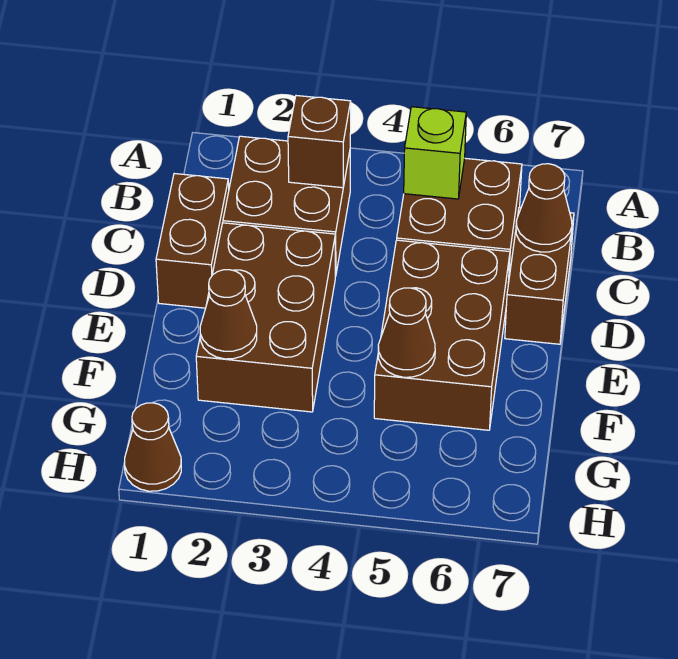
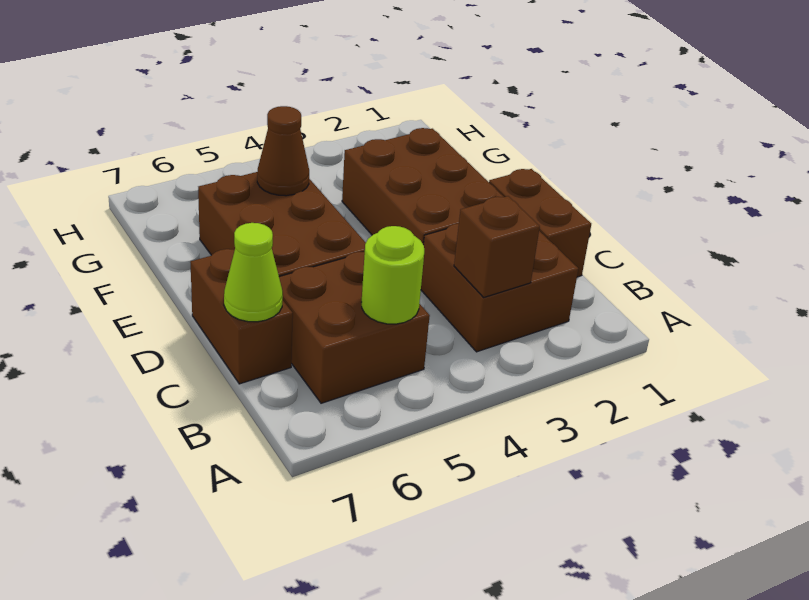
lime 1x1 brick [404,107,466,199] -> lime 1x1 round brick [362,226,424,324]
brown 1x1 cone [516,164,572,252] -> lime 1x1 cone [224,223,283,322]
brown 1x1 cone [200,270,257,359] -> none
brown 1x1 cone [125,403,181,491] -> none

